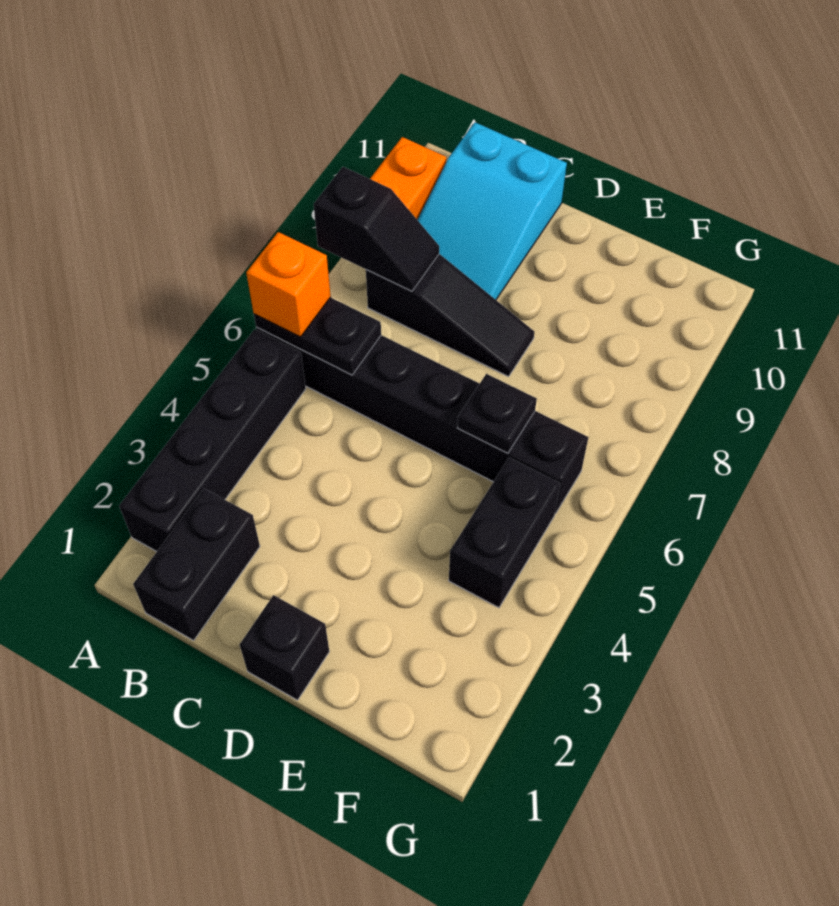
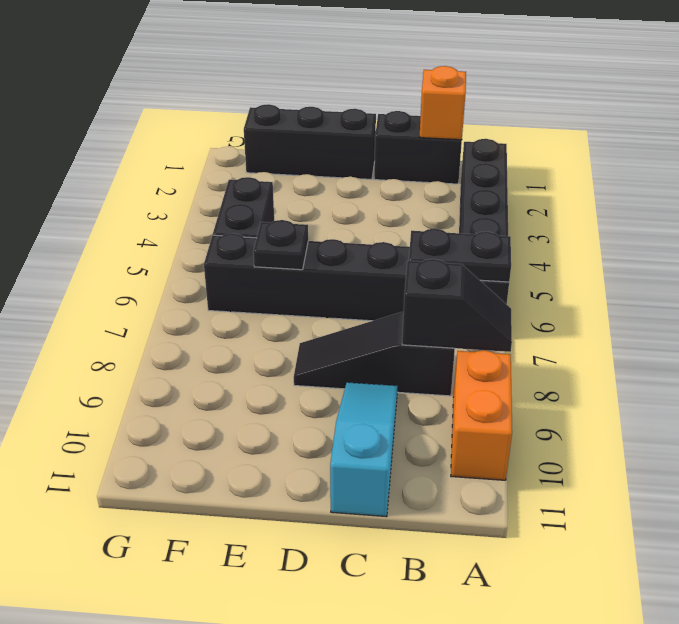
orange 1x1 brick [246,232,331,337] -> orange 1x1 brick moved to [420,66,466,140]
black 1x2 slope [314,167,439,291] -> black 1x2 slope turned to [402,259,512,352]
black 1x2 brick [133,489,260,640] -> black 1x2 brick turned to [374,111,462,184]
cyan 2x3 slope [417,122,567,300] -> cyan 1x3 slope [330,382,398,517]
black 1x1 brick [239,595,329,700] -> black 1x3 brick [244,104,376,179]

